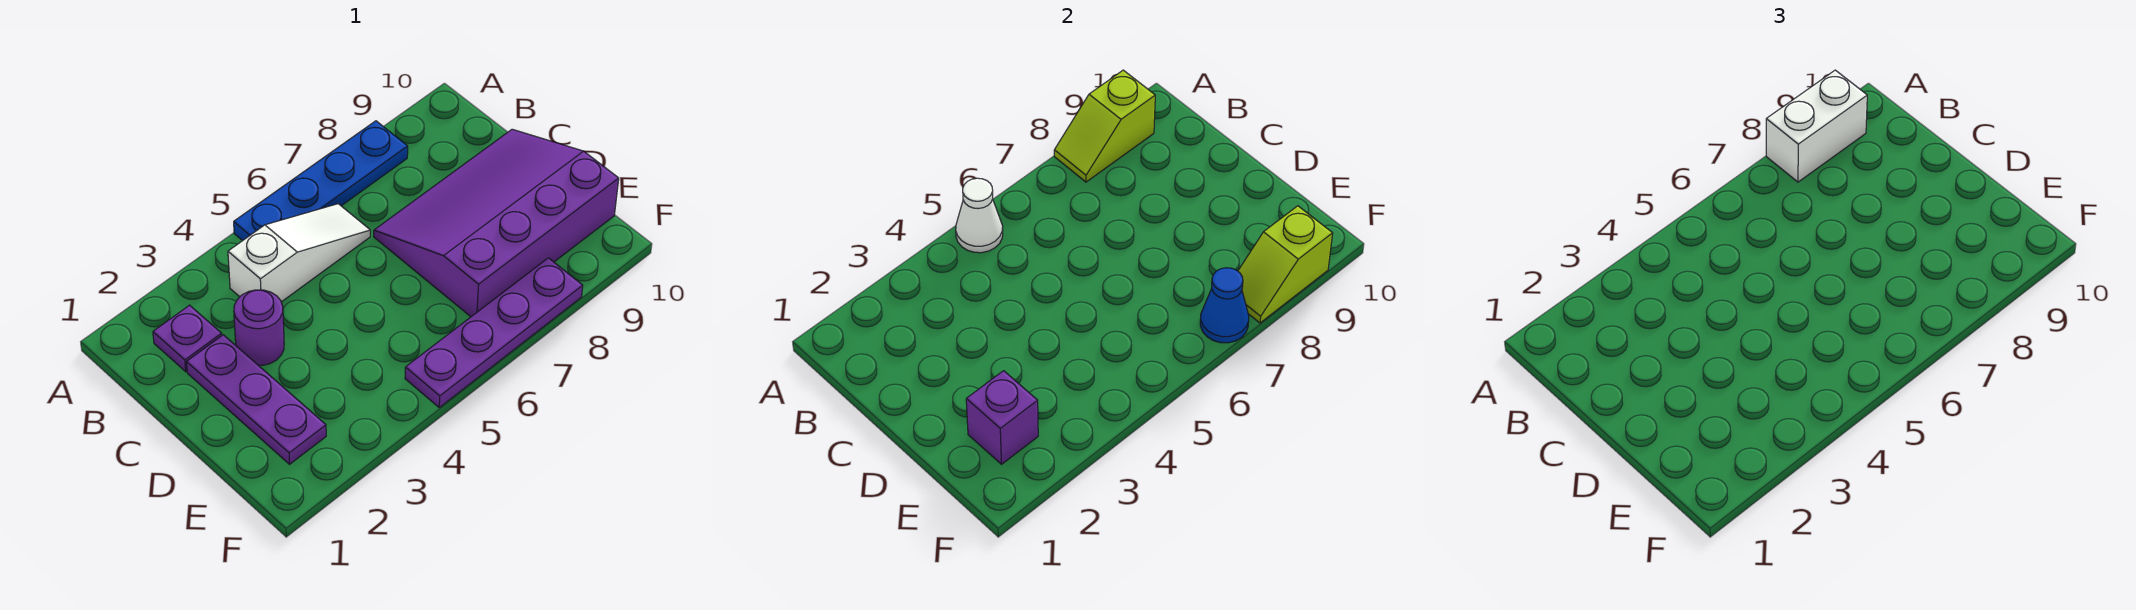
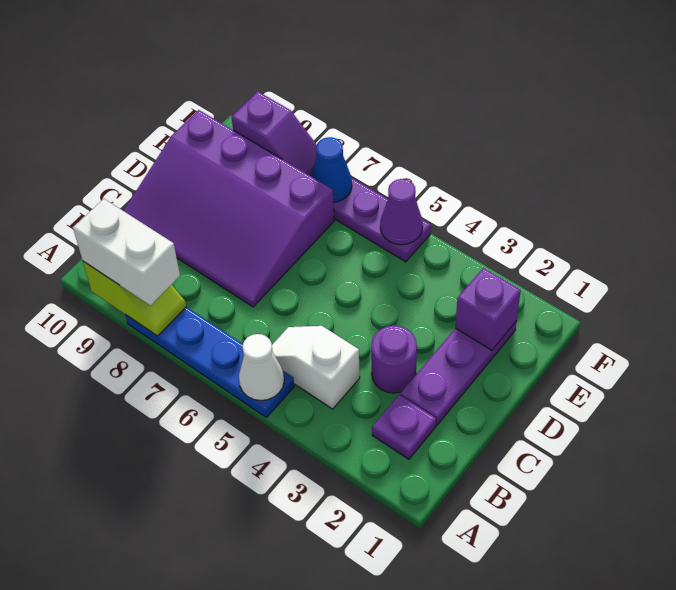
white 1x3 slope [228,204,370,302] -> white 1x2 slope [272,326,360,409]
none -> purple 1x1 cone [380,179,423,245]
lime 1x2 slope [1238,206,1333,323] -> purple 1x2 slope [232,91,317,176]

